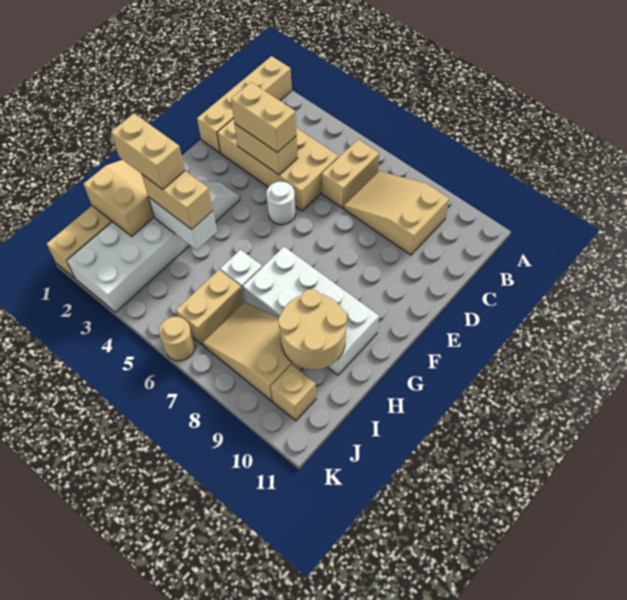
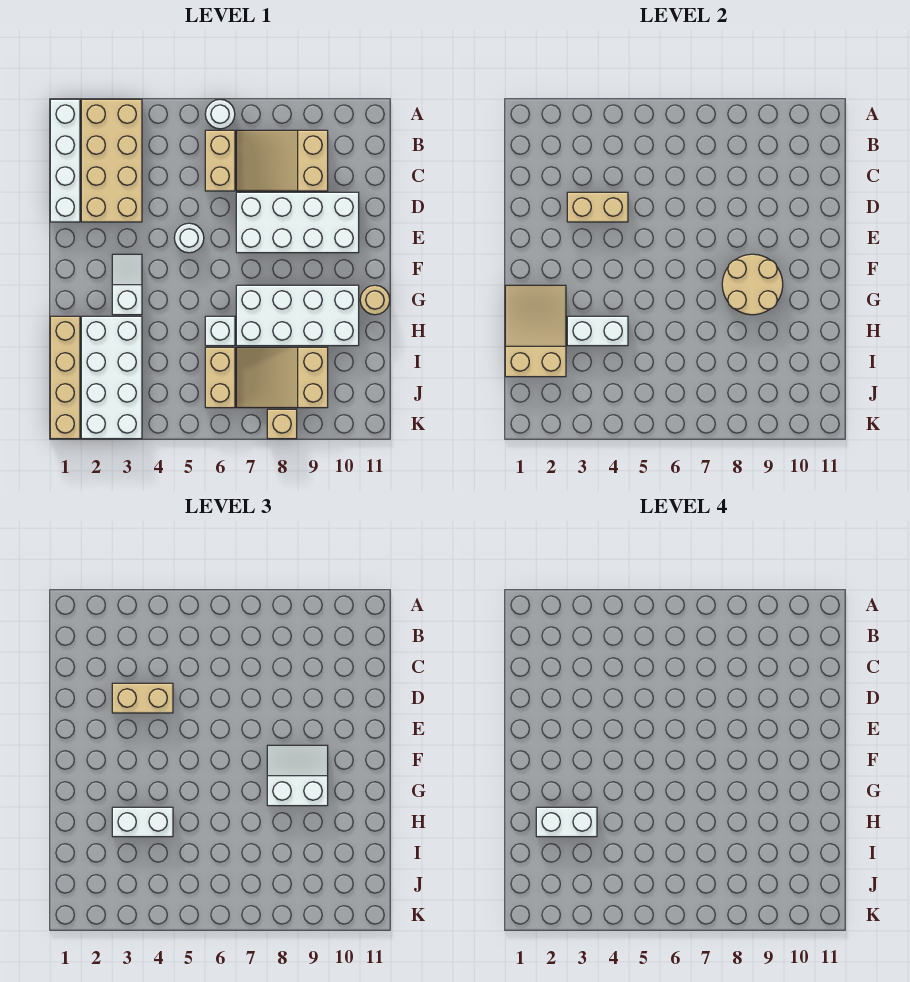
tan 1x4 brick [197,56,292,153] -> white 1x4 brick [50,99,80,222]
none -> white 1x1 round brick [205,99,235,129]
tan 2x4 brick [217,118,339,211] -> tan 2x4 brick turned to [81,99,142,222]
none -> white 2x4 brick [236,192,359,253]
none -> white 2x2 slope [267,745,328,806]
tan 1x2 brick [111,114,185,189] -> white 1x2 brick [536,807,597,837]
tan 1x2 brick [142,171,213,229] -> white 1x2 brick [112,807,173,837]
tan 2x2 round brick [278,289,347,370] -> tan 2x2 round brick moved to [722,254,783,315]
tan 1x1 brick [271,365,316,421] -> tan 1x1 brick moved to [267,409,297,439]
tan 1x1 round brick [159,317,195,361] -> tan 1x1 round brick moved to [360,285,390,315]

